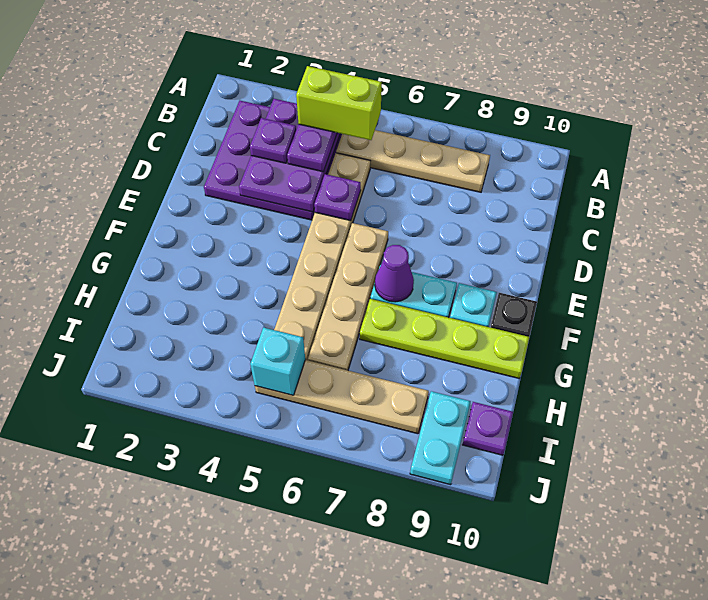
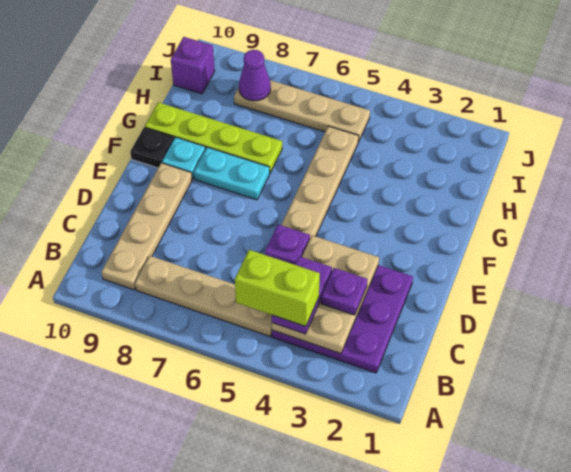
purple 2x3 plate [239,99,340,212] -> tan 2x3 plate [272,235,379,354]
tan 1x4 plate [308,223,388,370] -> tan 1x4 plate moved to [101,163,192,290]
purple 1x1 cone [375,245,414,302] -> purple 1x1 cone moved to [239,50,271,101]
cyan 1x1 brick [250,328,305,395] -> none
cyan 1x2 plate [410,391,471,485] -> none
purple 1x1 plate [463,402,513,455] -> purple 1x1 brick [171,37,215,94]

